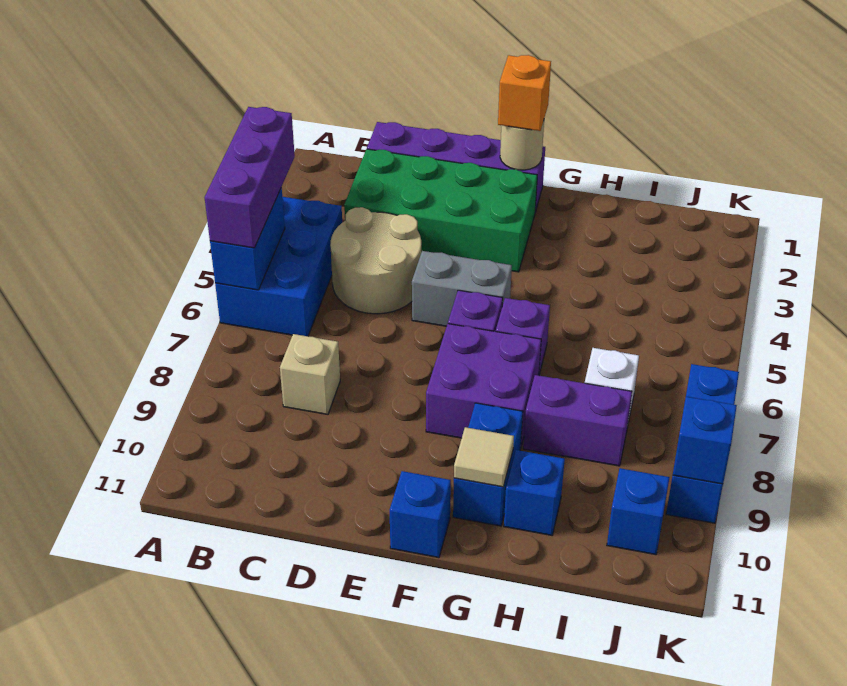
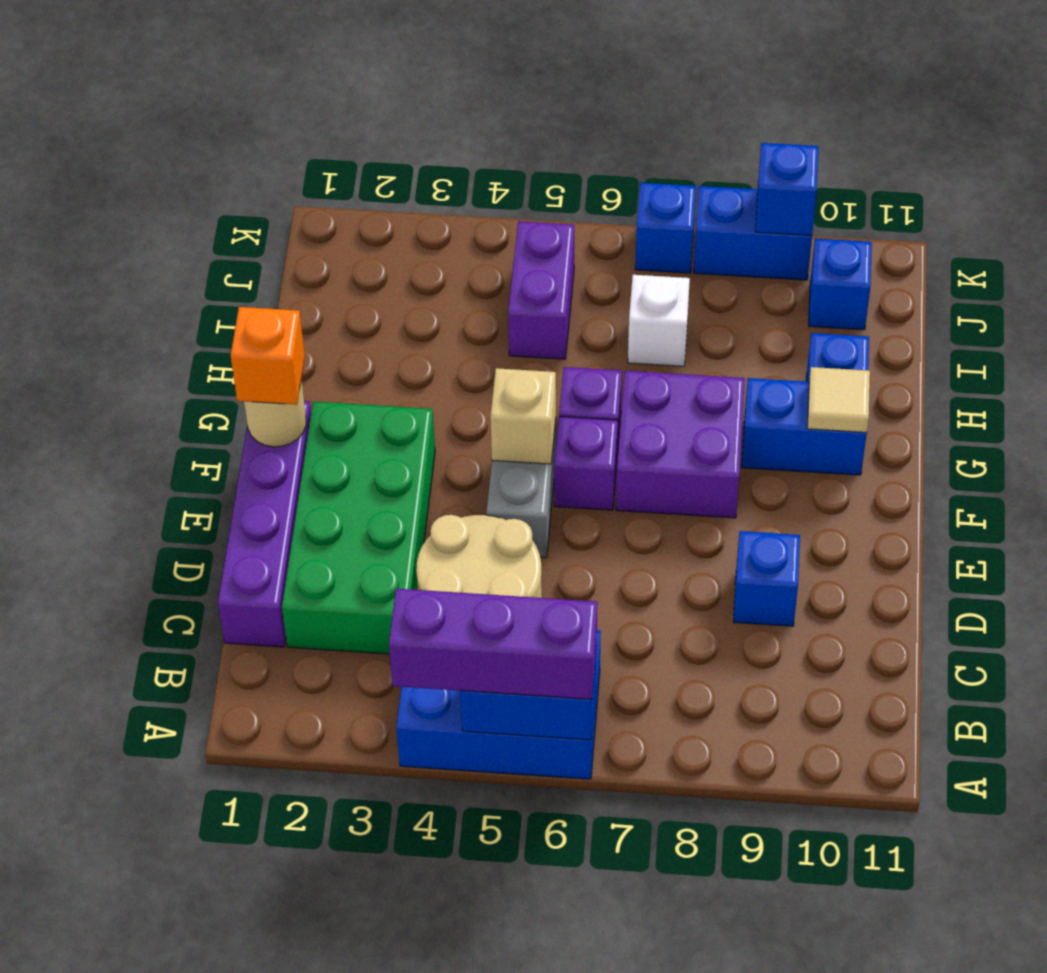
tan 1x1 brick [280,334,340,415] -> tan 1x1 brick moved to [490,368,556,464]
blue 1x1 brick [390,471,451,558] -> blue 1x1 brick moved to [733,531,800,626]
purple 1x2 brick [523,375,632,466] -> purple 1x2 brick moved to [508,221,574,359]

